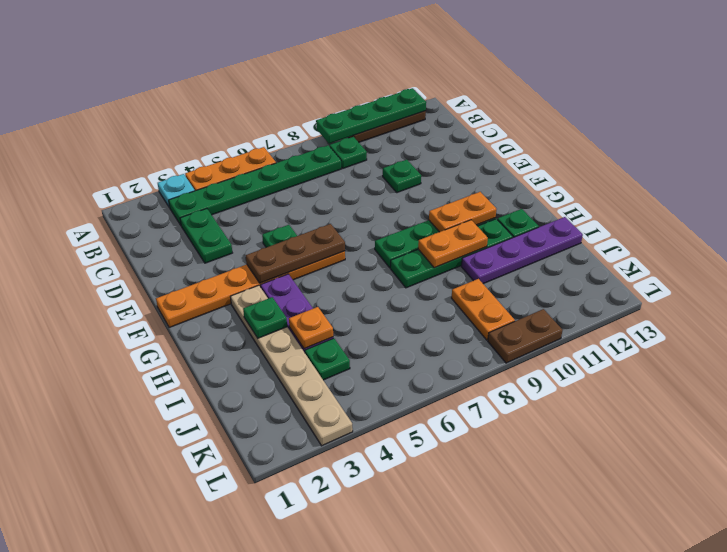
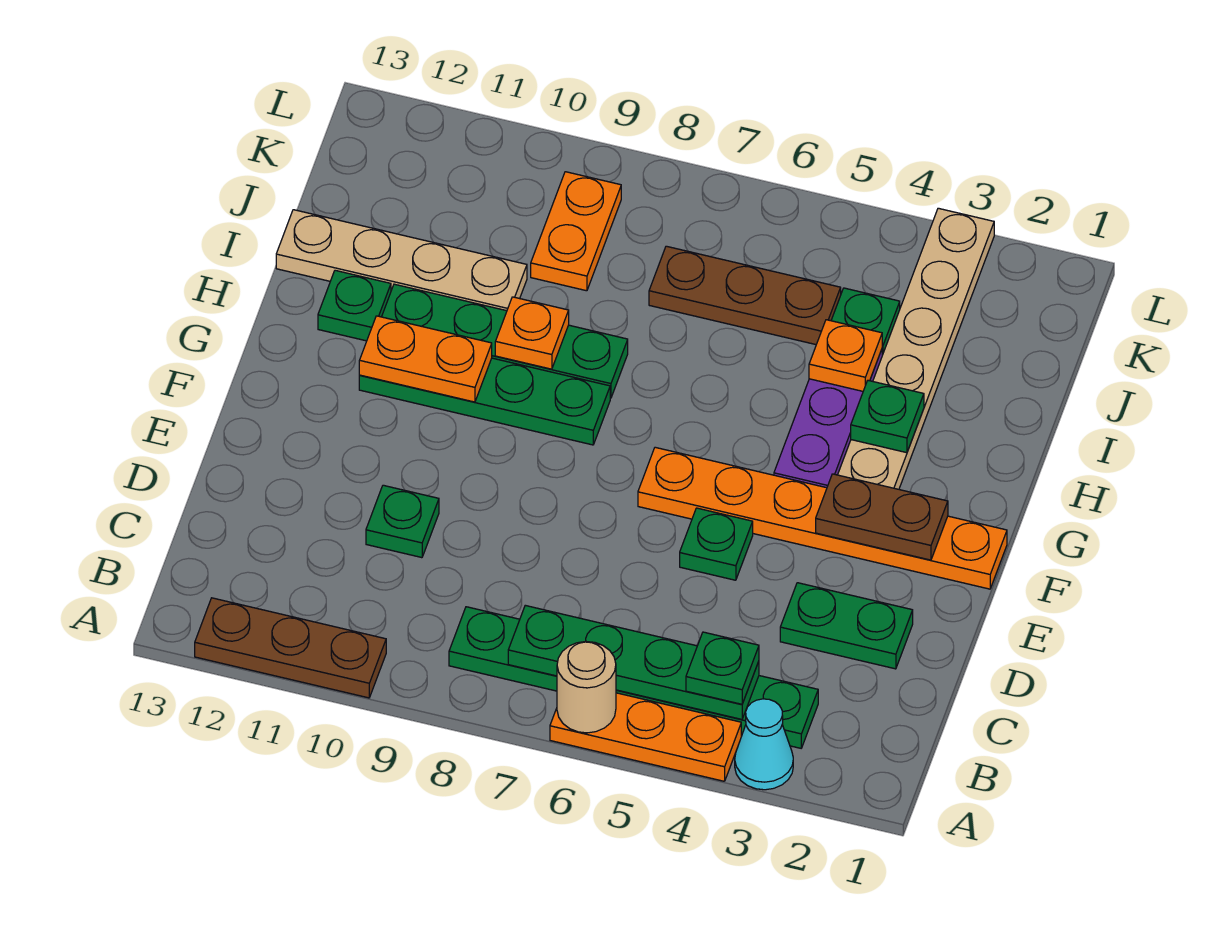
cyan 1x1 plate [158,174,195,208] -> cyan 1x1 cone [735,699,793,790]
none -> tan 1x1 round brick [557,642,616,733]
green 1x4 plate [316,88,426,144] -> green 1x4 plate moved to [508,605,759,719]
green 1x1 plate [330,137,367,168] -> green 1x1 plate moved to [686,632,759,704]
green 1x2 plate [180,209,232,263] -> green 1x2 plate turned to [780,583,913,669]
brown 1x3 plate [246,224,345,283] -> brown 1x3 plate moved to [649,246,841,345]
orange 1x2 plate [418,220,488,268] -> orange 1x1 plate [495,297,569,369]
purple 1x4 plate [461,217,583,284] -> tan 1x4 plate [276,210,527,311]
brown 1x2 plate [488,309,563,363] -> brown 1x2 plate moved to [816,474,948,560]

